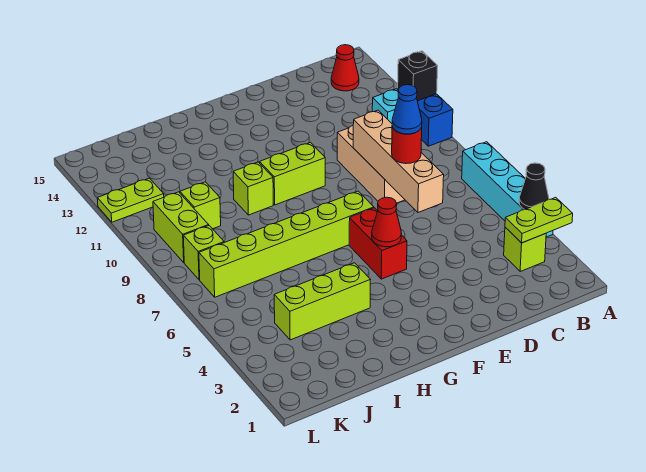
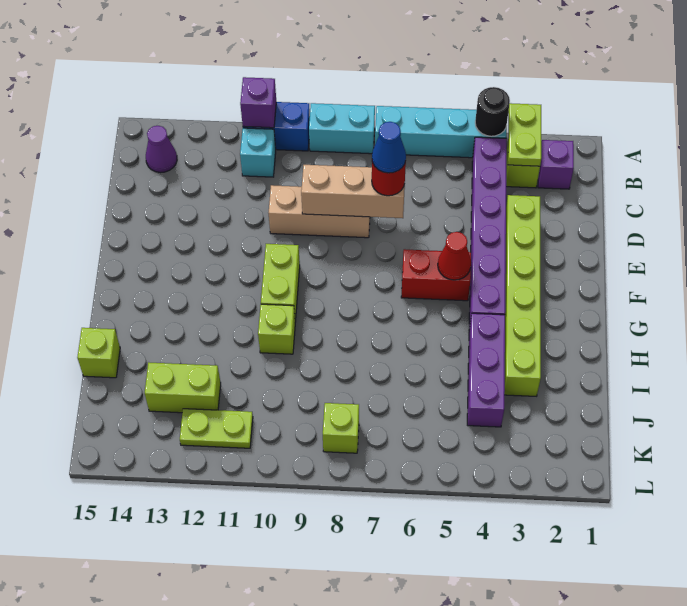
black 1x1 cone [519,163,549,210] -> black 1x1 round brick [475,87,510,136]
none -> cyan 1x2 brick [309,103,375,154]
black 1x1 brick [398,51,438,101] -> purple 1x1 brick [240,77,276,128]
none -> purple 1x1 brick [538,140,574,189]
none -> purple 1x6 brick [469,137,507,328]
red 1x1 cone [331,45,359,91] -> purple 1x1 cone [146,126,177,173]
tan 1x4 brick [353,110,444,212] -> tan 1x3 brick [301,165,405,218]
lime 1x6 brick [199,191,374,297] -> lime 1x6 brick moved to [504,195,541,396]
lime 1x3 brick [274,263,370,340] -> purple 1x3 brick [467,313,505,427]
lime 1x1 brick [180,182,221,229] -> lime 1x1 brick moved to [77,328,120,378]
lime 1x2 brick [153,192,209,262] -> lime 1x2 brick moved to [145,362,221,413]
lime 1x2 plate [97,178,164,222] -> lime 1x2 plate turned to [180,409,253,448]

